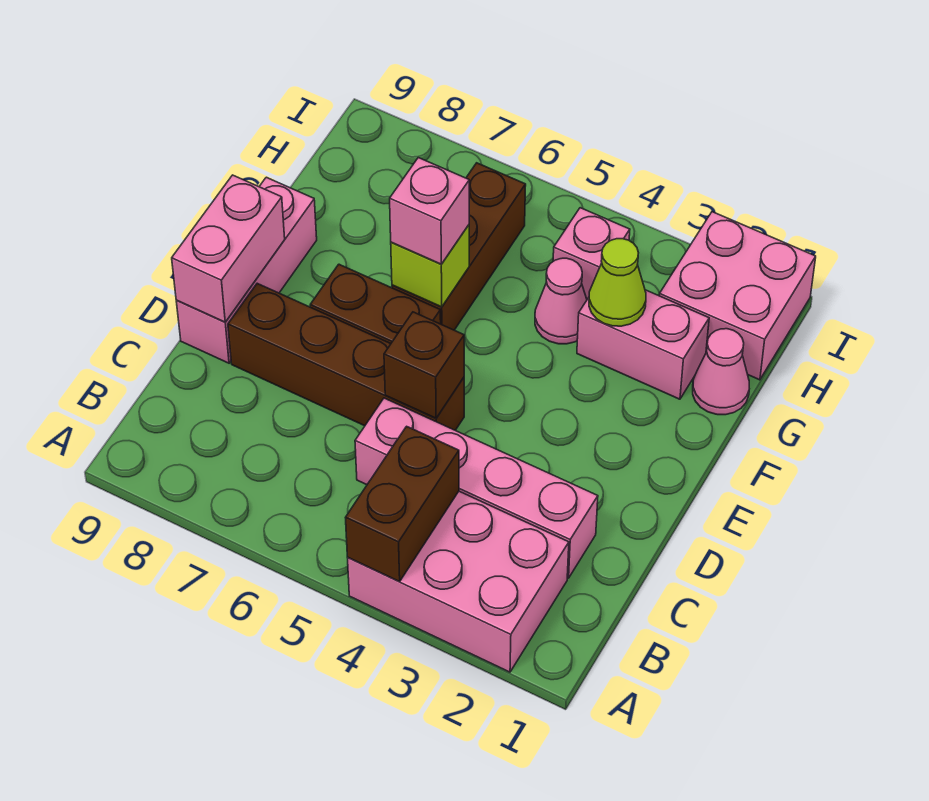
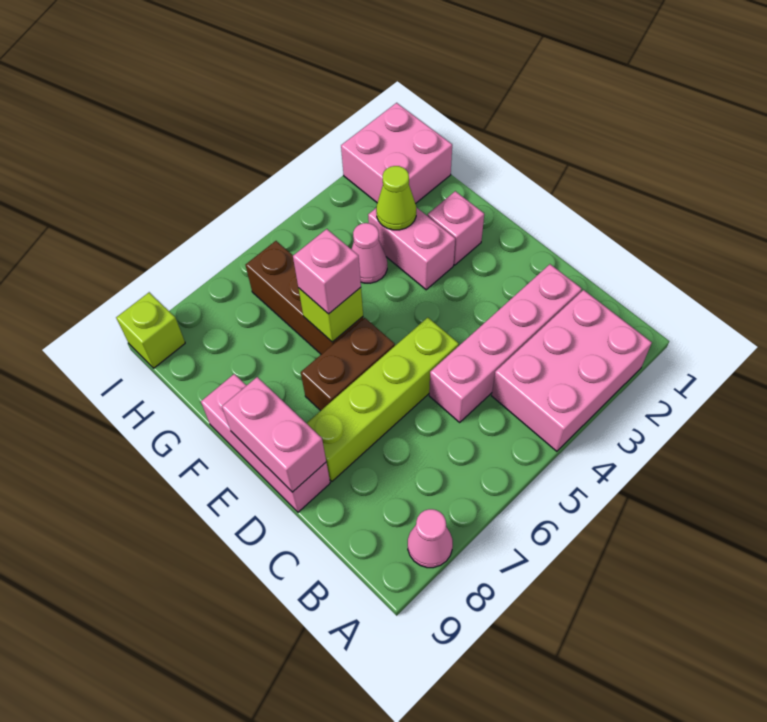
brown 1x2 brick [345,426,459,582] -> none
brown 1x4 brick [228,283,464,430] -> lime 1x4 brick [307,318,459,481]
brown 1x1 brick [384,312,464,418] -> none
pink 1x1 cone [693,329,749,415] -> pink 1x1 cone moved to [408,509,453,568]
pink 1x2 brick [577,290,709,399] -> pink 1x2 brick turned to [368,207,455,290]
pink 1x1 brick [553,208,630,299] -> pink 1x1 brick moved to [428,191,484,265]
none -> lime 1x1 brick [116,292,185,368]

